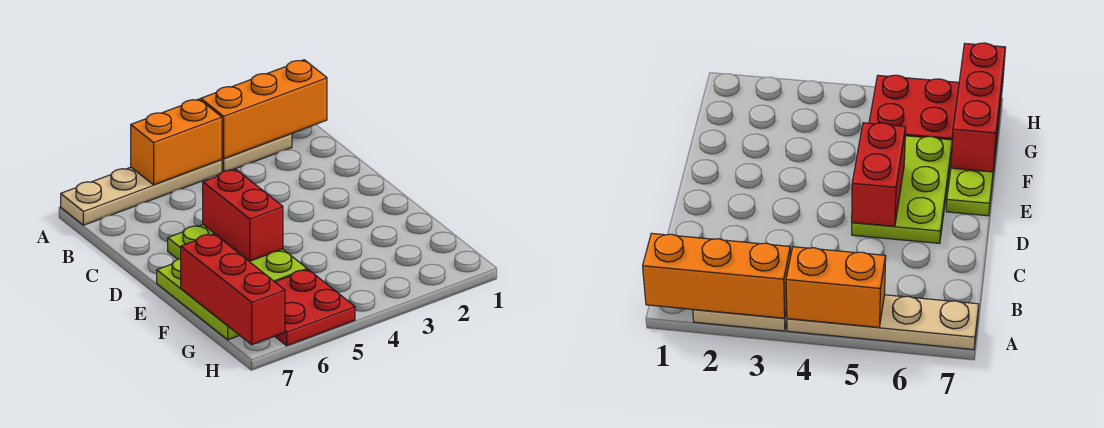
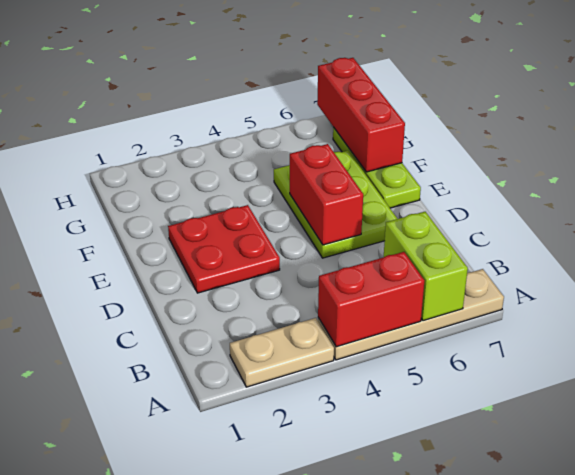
orange 1x3 brick [201,60,327,158] -> none
orange 1x2 brick [131,99,222,185] -> red 1x2 brick [318,252,424,347]
none -> lime 1x2 brick [384,212,468,321]
red 2x2 plate [275,270,355,346] -> red 2x2 plate moved to [168,205,280,293]

